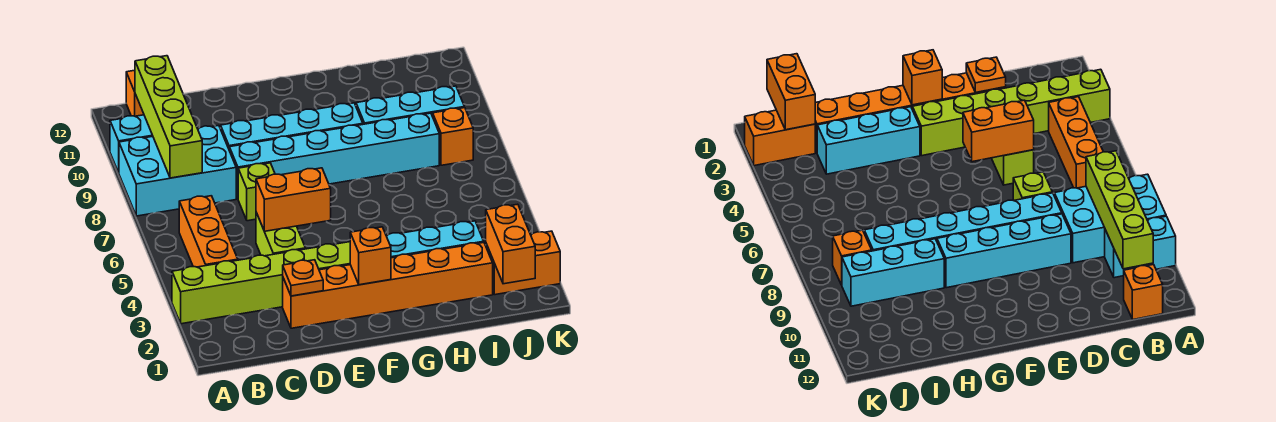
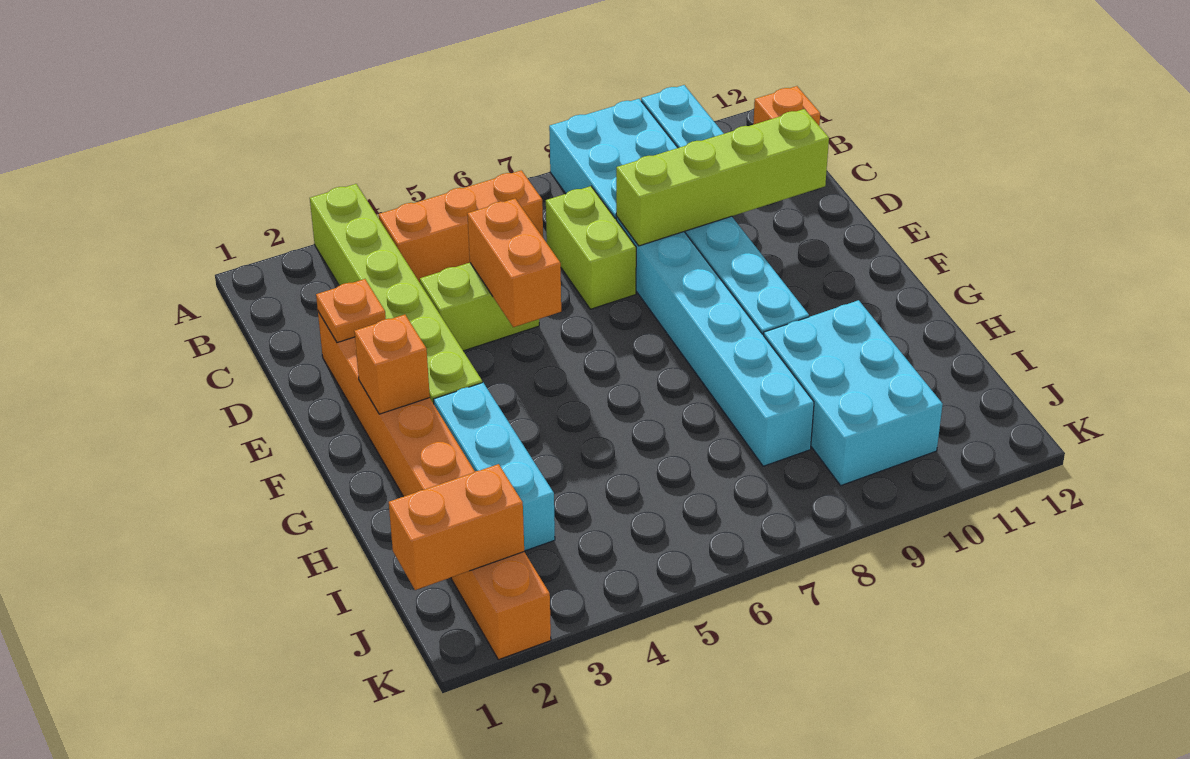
lime 1x4 brick [135,56,202,178] -> lime 1x4 brick moved to [616,109,829,246]
lime 1x1 brick [238,163,275,221] -> lime 1x2 brick [546,186,636,309]
cyan 1x3 brick [356,86,464,124] -> cyan 2x3 brick [764,300,943,485]
orange 1x1 brick [433,108,473,165] -> none

